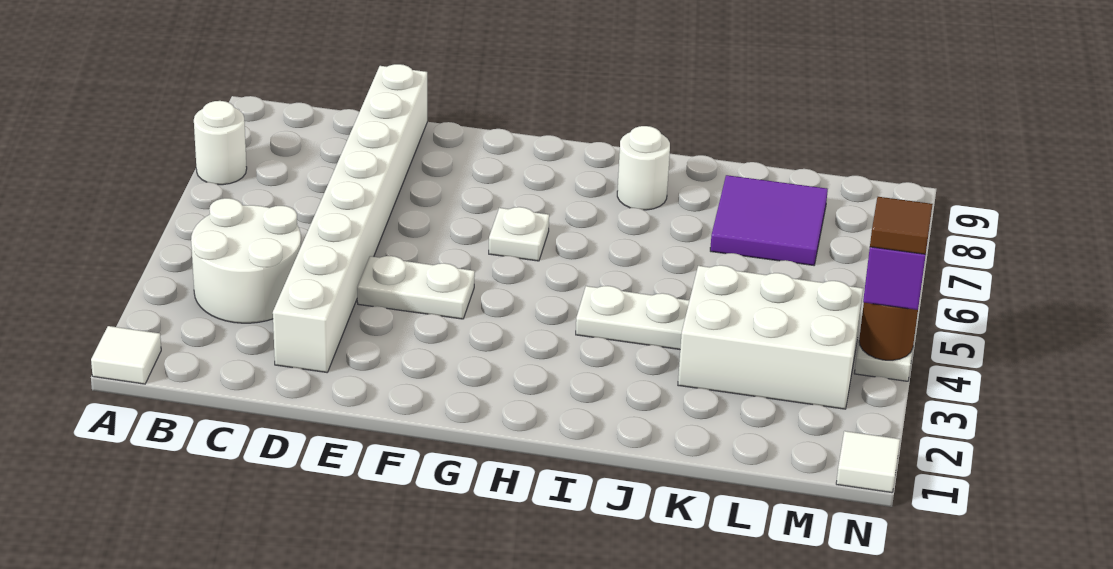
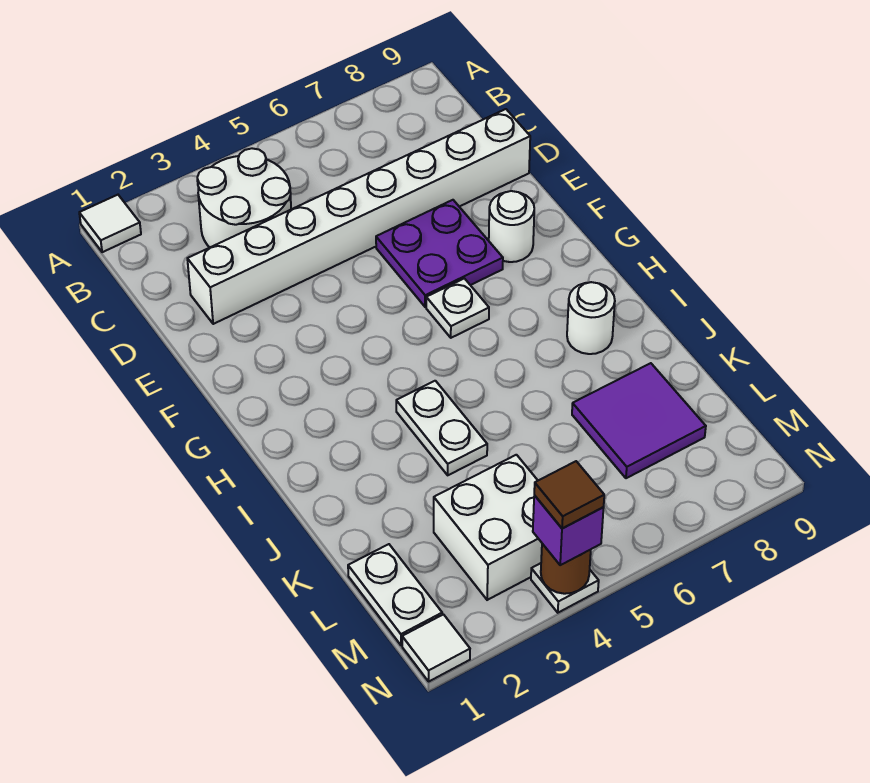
white 1x1 round brick [194,101,247,185] -> white 1x1 round brick moved to [489,191,534,262]
white 1x2 plate [357,256,475,319] -> white 1x2 plate moved to [348,544,442,645]
none -> purple 2x2 plate [376,200,503,307]
white 2x3 brick [678,265,863,409] -> white 2x2 brick [434,455,542,600]

